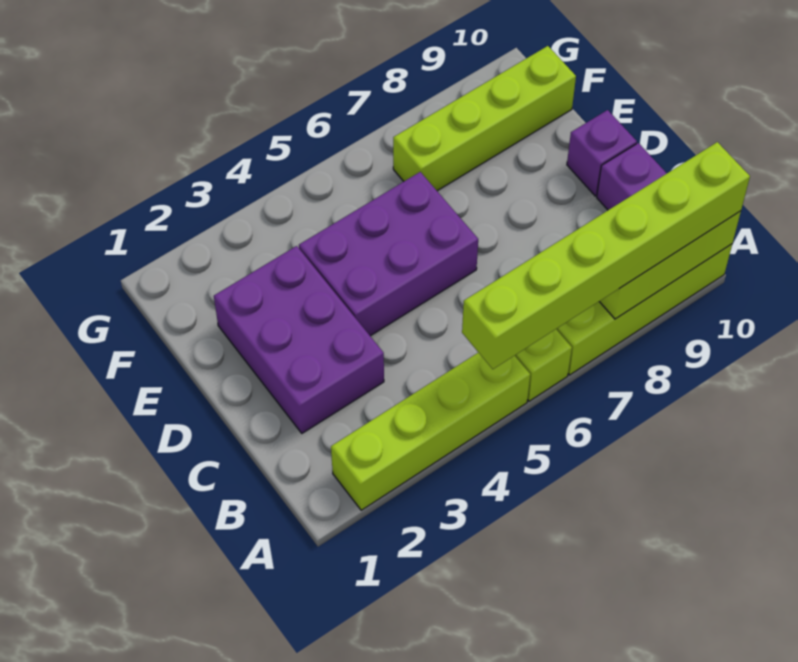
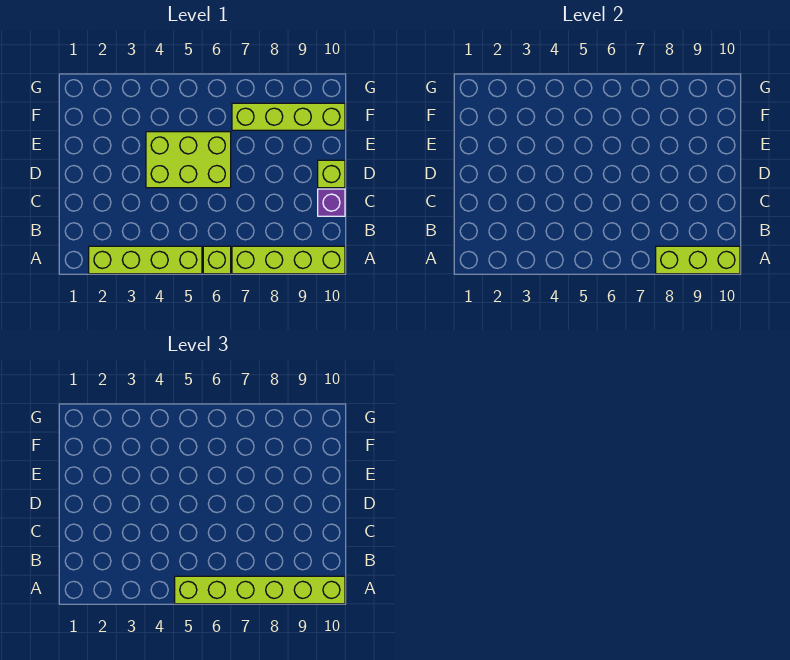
purple 2x3 brick [214,246,384,433] -> none
purple 2x3 brick [299,172,478,336] -> lime 2x3 brick [146,132,231,188]
purple 1x1 brick [567,110,637,196] -> lime 1x1 brick [318,160,345,188]

